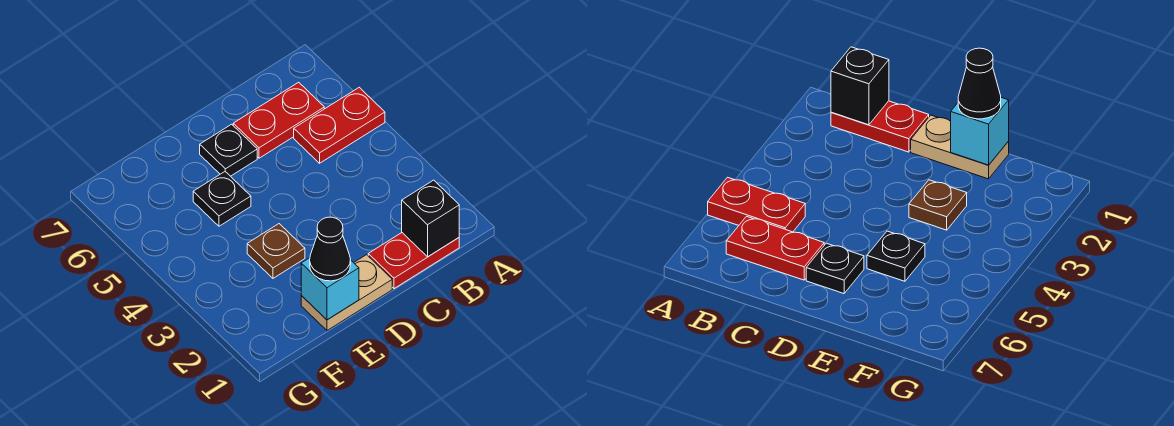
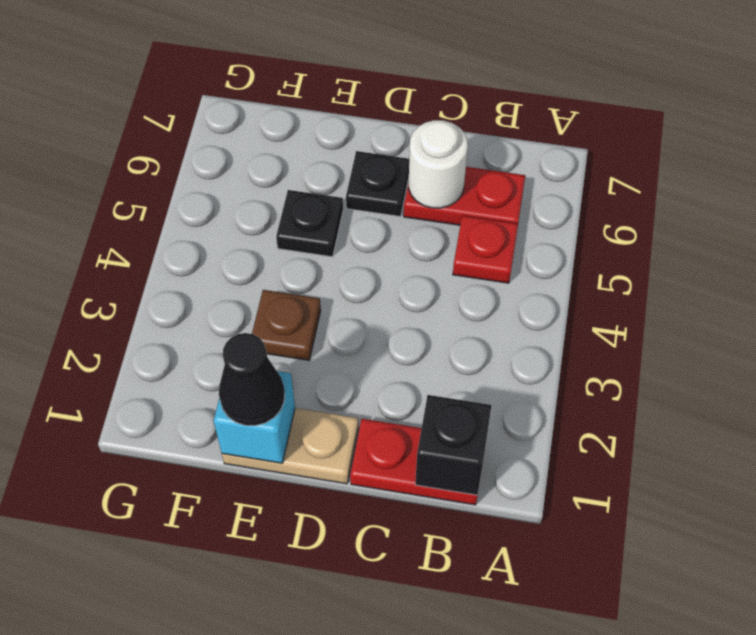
red 1x2 plate [294,87,385,163] -> red 1x1 plate [453,215,518,283]
none -> white 1x1 round brick [409,120,468,208]

